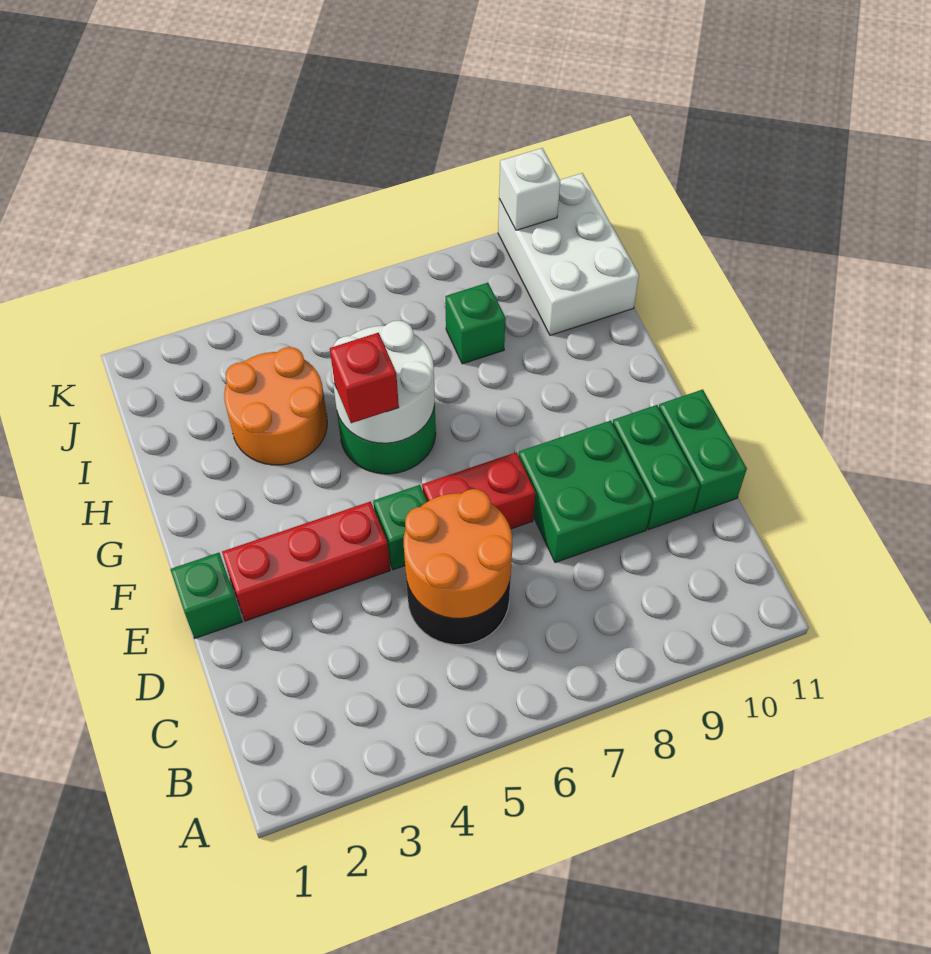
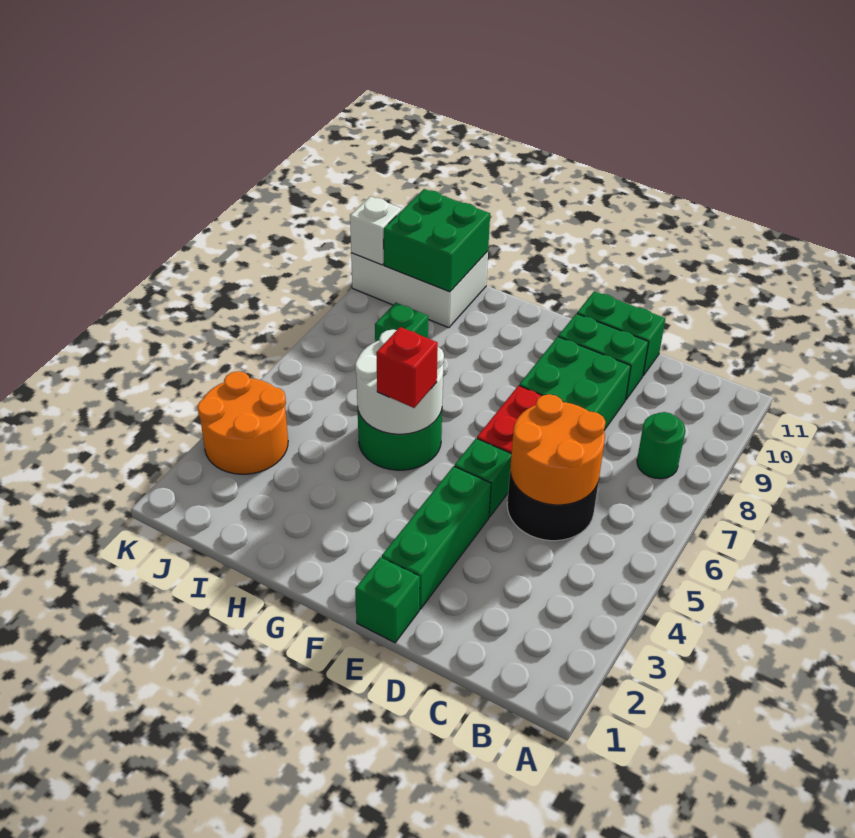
none -> green 1x1 round brick [637,412,685,479]
red 1x3 brick [222,501,390,621] -> green 1x3 brick [382,466,491,609]
orange 2x2 round brick [224,347,327,465] -> orange 2x2 round brick moved to [197,371,288,474]
none -> green 2x2 brick [384,189,490,292]

